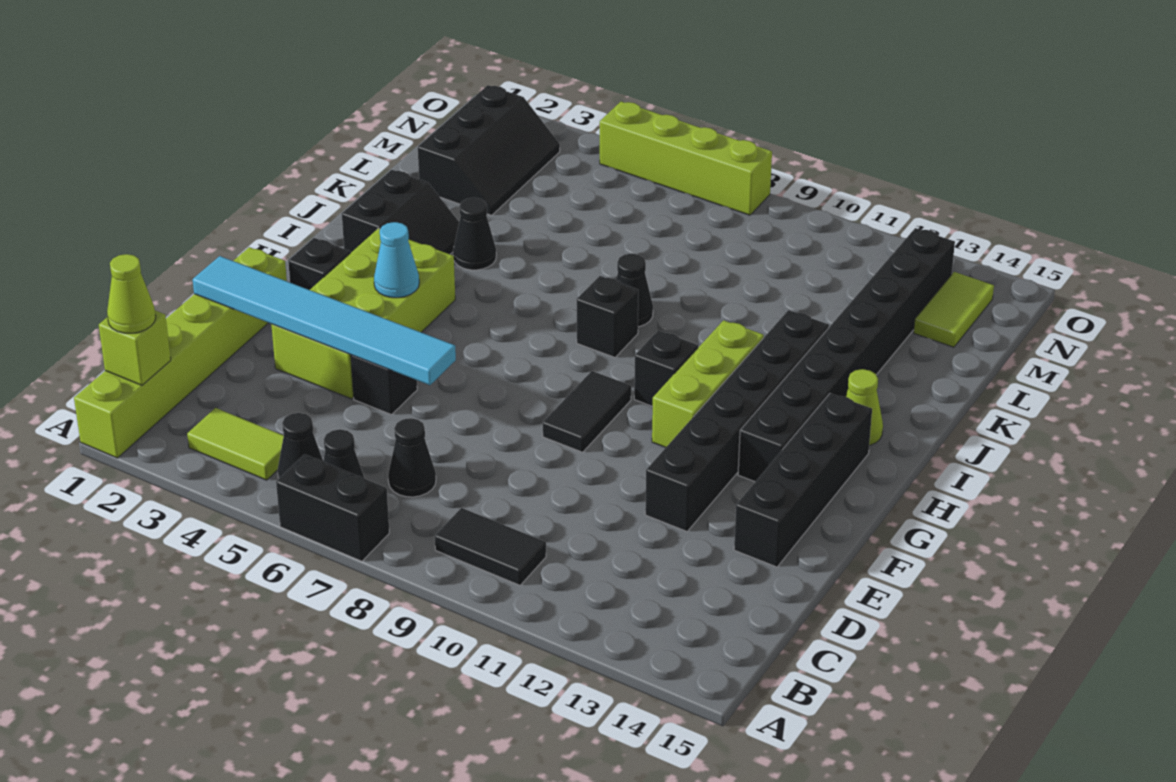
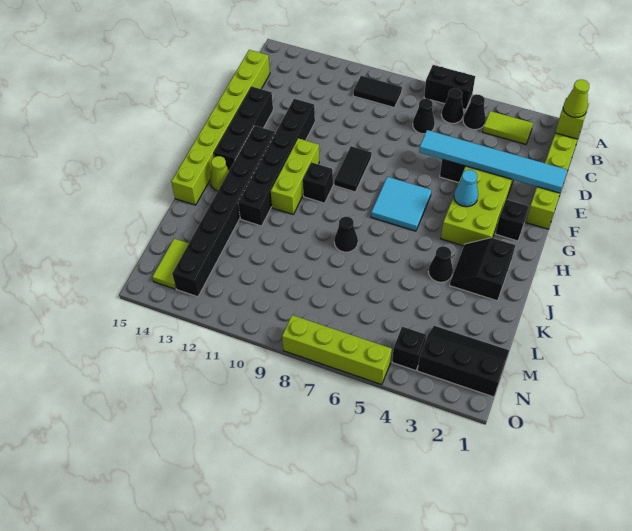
none -> lime 1x8 brick [171,50,270,205]
none -> cyan 2x2 tile [371,177,431,231]
black 1x1 brick [577,276,638,357] -> black 1x1 brick moved to [392,327,426,371]
black 2x3 slope [418,85,560,215] -> black 2x3 slope turned to [418,326,509,397]

